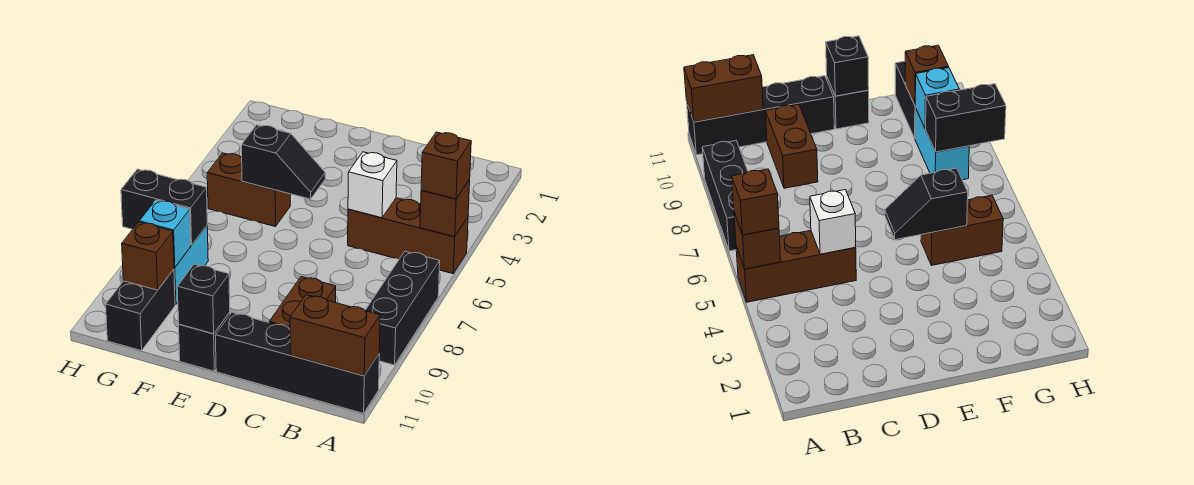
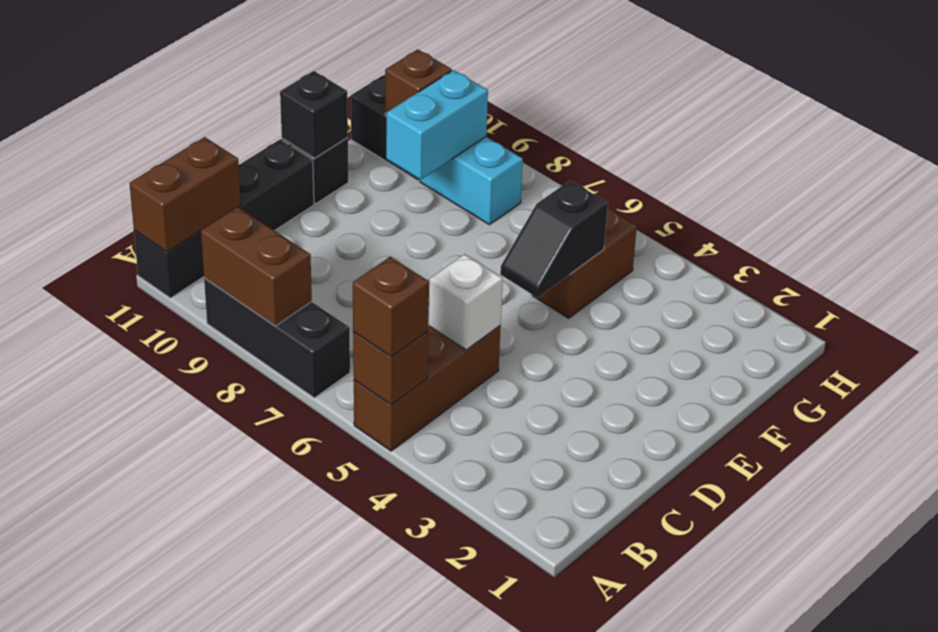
brown 1x2 brick [269,277,336,328] -> brown 1x2 brick moved to [201,207,312,326]
black 1x2 brick [121,169,207,245] -> none
cyan 1x1 brick [139,200,191,268] -> cyan 1x2 brick [386,70,488,180]

